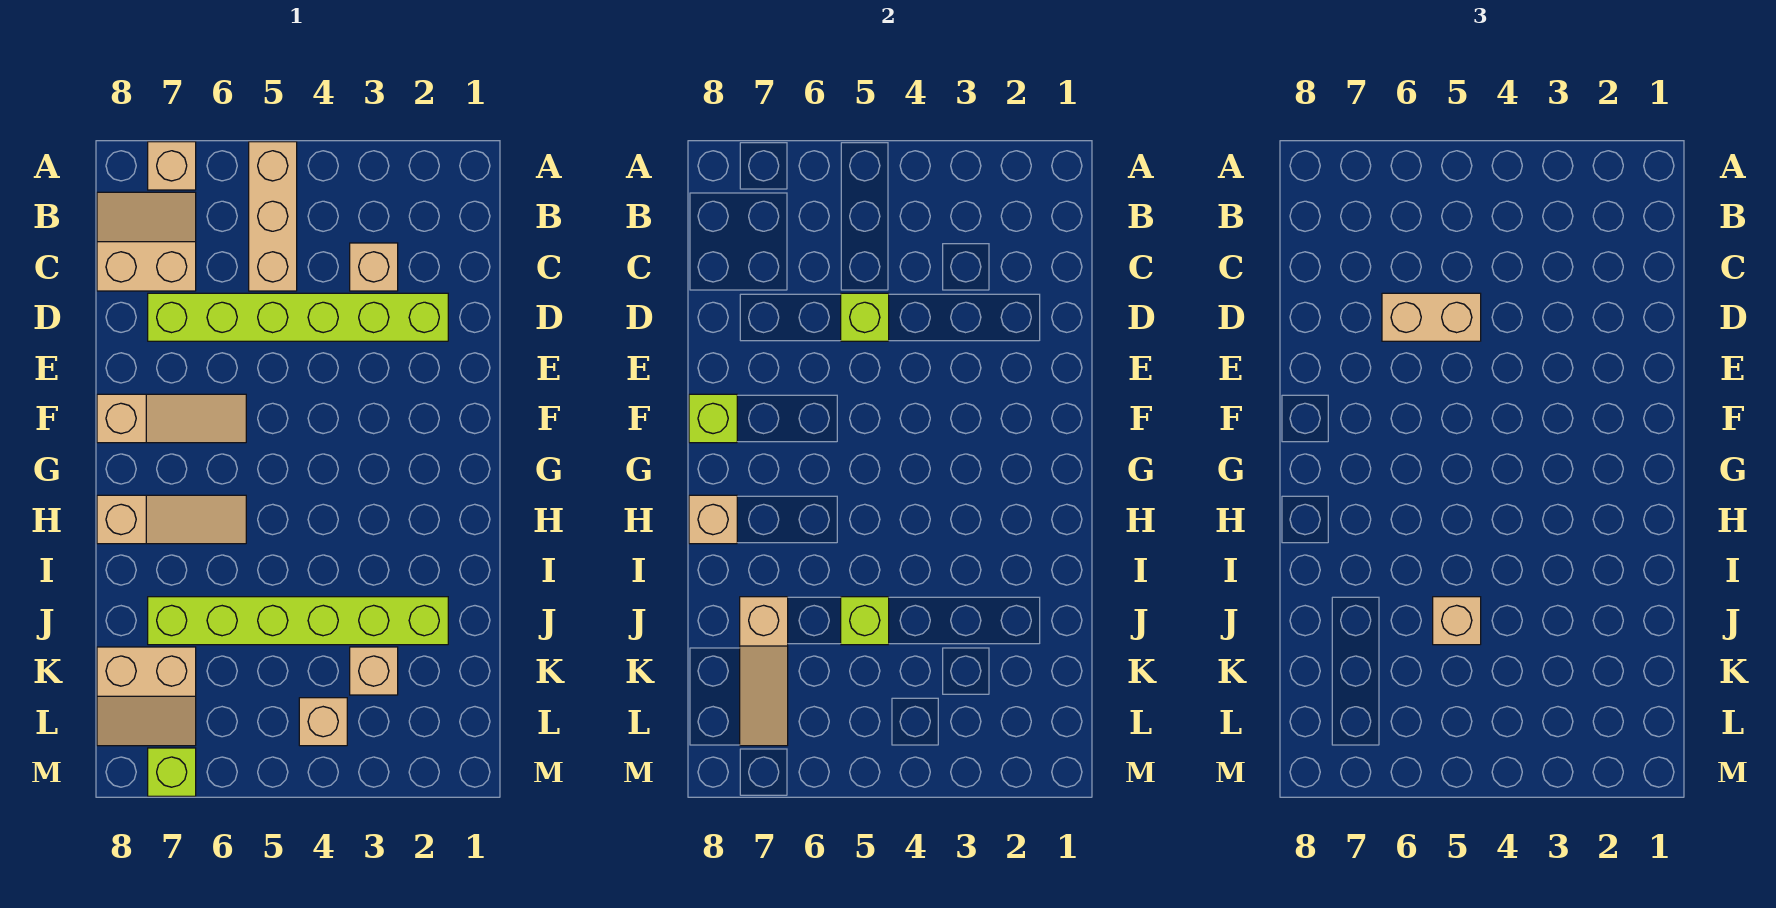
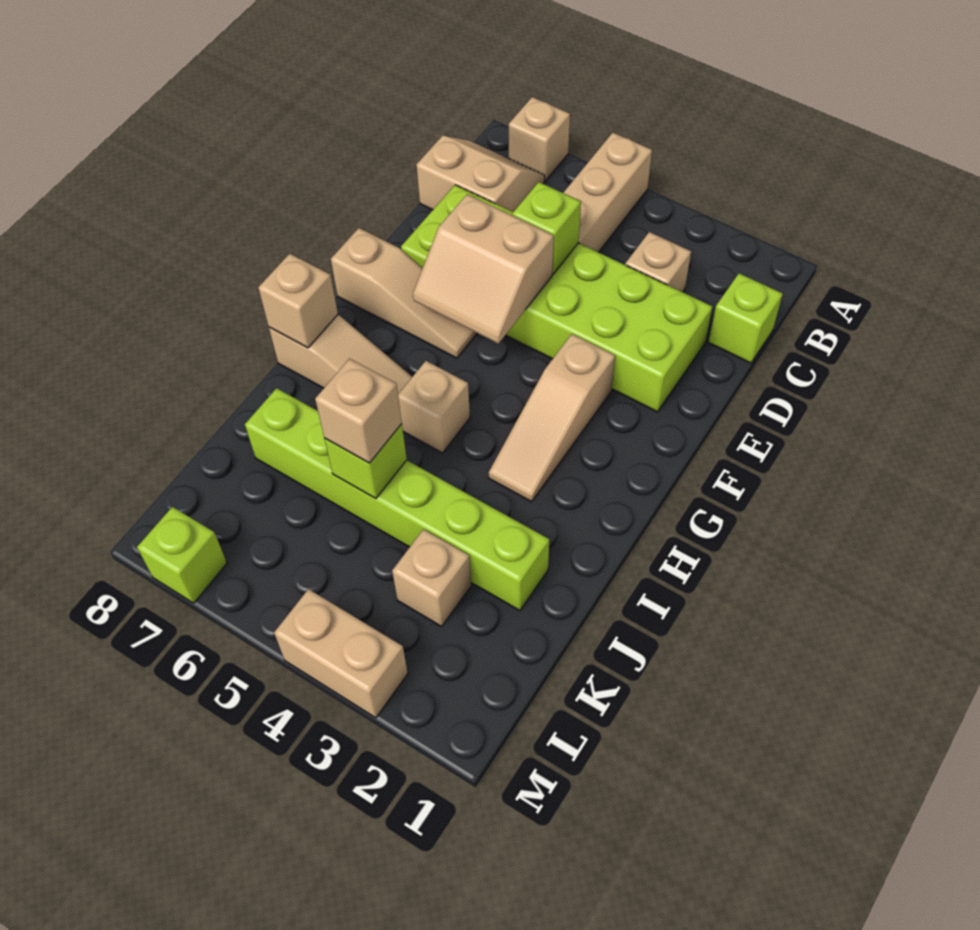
lime 1x6 brick [148,293,448,341] -> lime 2x6 brick [401,185,713,412]
tan 1x2 brick [1382,293,1481,341] -> tan 1x2 brick moved to [274,589,408,718]
lime 1x1 brick [689,394,737,443] -> lime 1x1 brick moved to [708,273,783,363]
tan 1x3 slope [740,597,788,746] -> tan 1x3 slope moved to [489,334,615,502]
tan 2x2 slope [97,647,196,746] -> tan 2x2 slope moved to [413,194,554,344]
tan 1x1 brick [299,698,347,746] -> tan 1x1 brick moved to [398,361,470,453]

